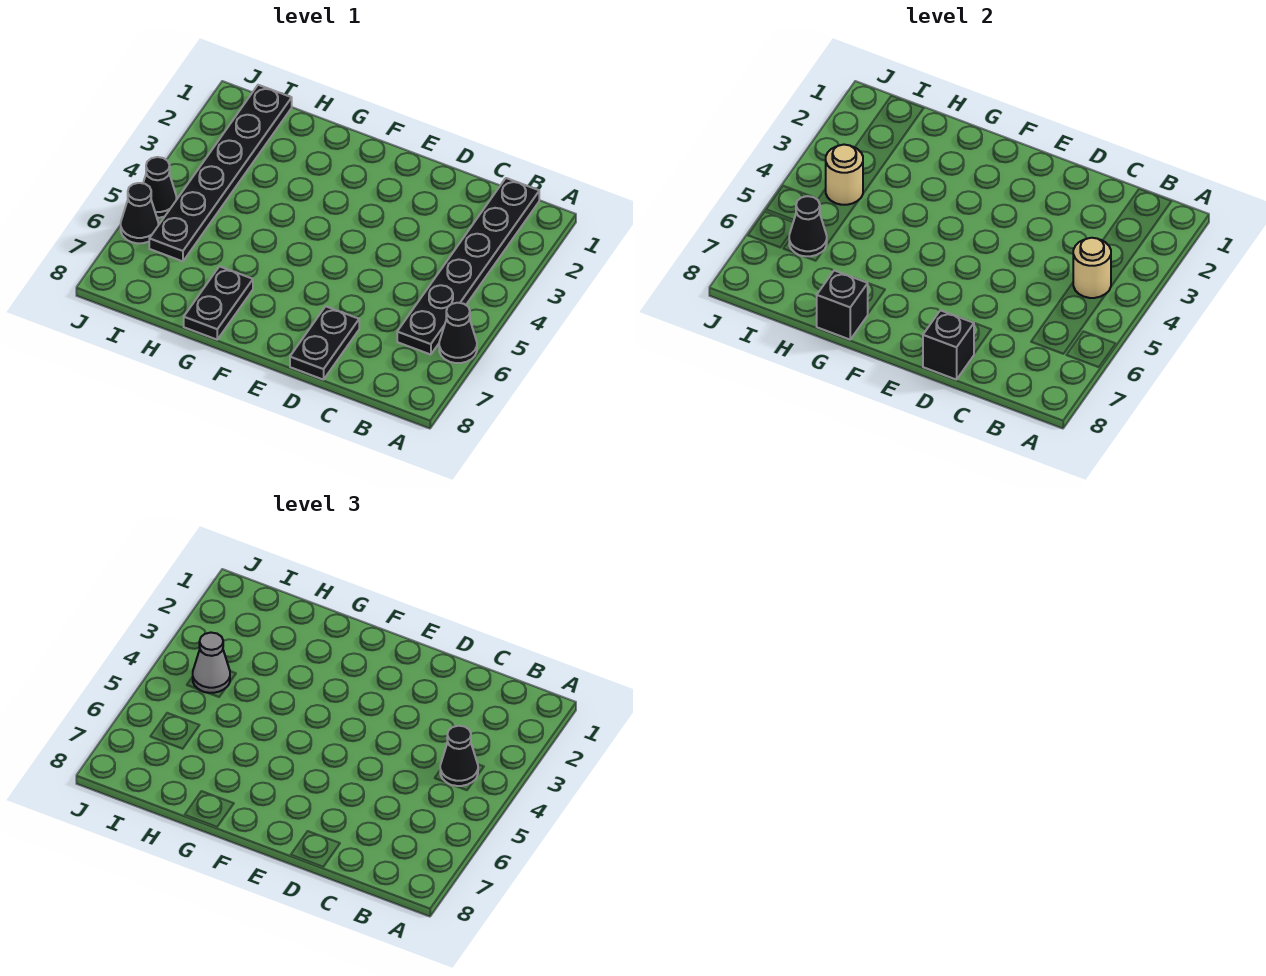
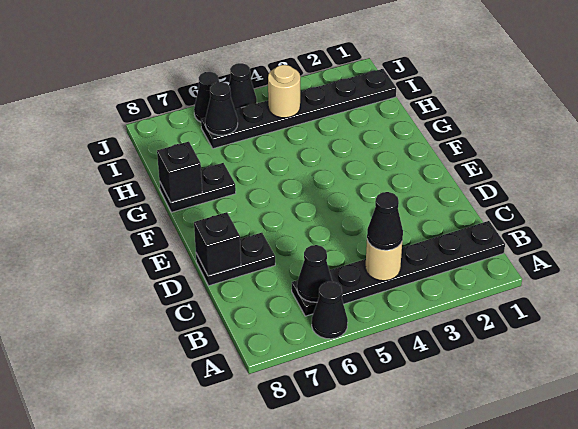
none -> black 1x1 cone [297,245,332,302]
grey 1x1 cone [193,633,230,693] -> none

